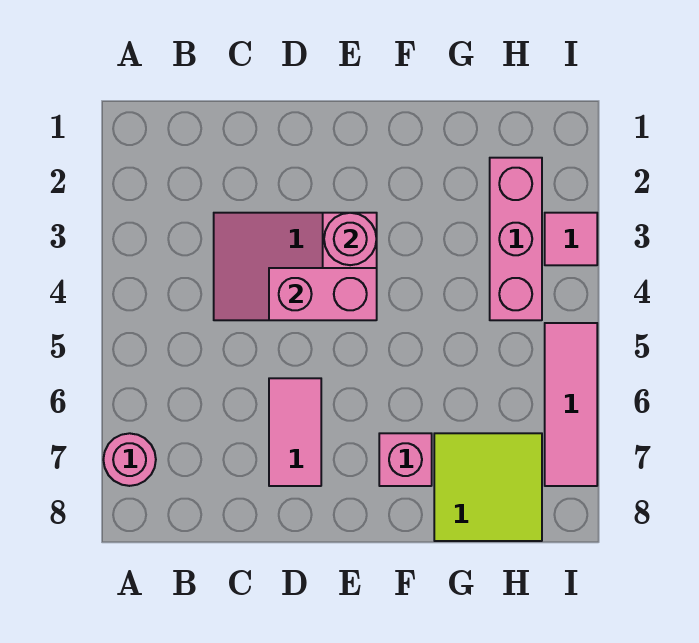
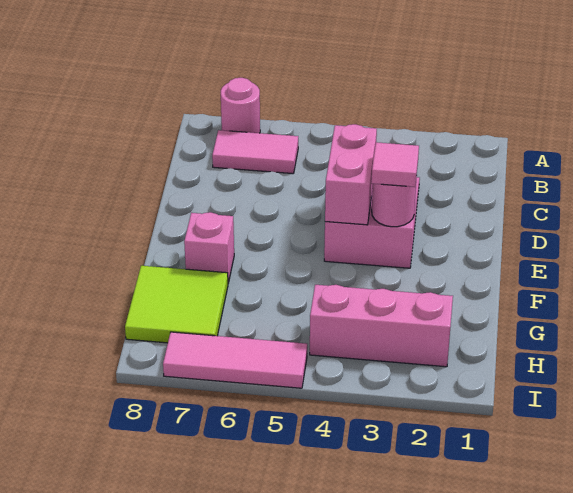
pink 1x2 tile [269,378,321,486] -> pink 1x2 tile moved to [212,130,298,174]
pink 1x1 tile [545,213,597,265] -> pink 1x1 tile moved to [372,142,419,187]

